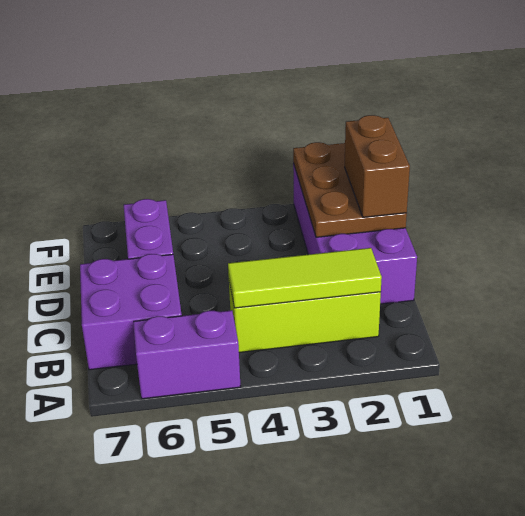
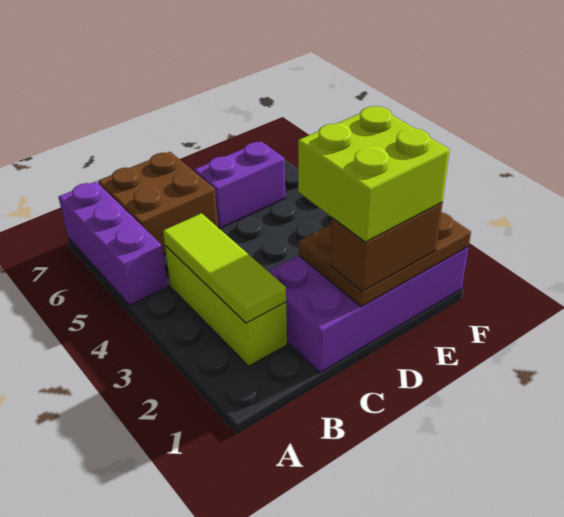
purple 1x2 brick [133,310,241,399] -> purple 1x3 brick [59,182,168,305]
purple 2x2 brick [80,254,182,370] -> brown 2x2 brick [98,152,218,255]
none -> lime 2x2 brick [298,106,450,242]

